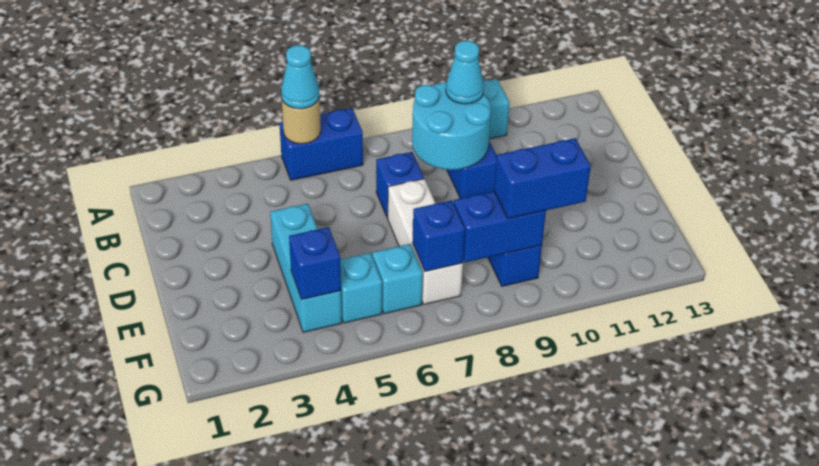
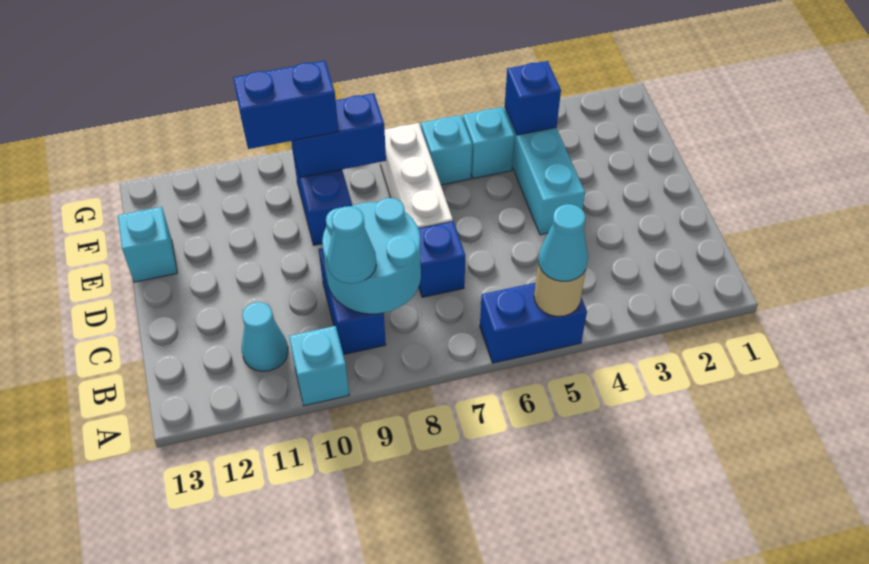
none -> cyan 1x1 cone [242,302,288,371]
none -> cyan 1x1 brick [118,207,177,282]
blue 1x1 brick [413,200,465,272] -> none

